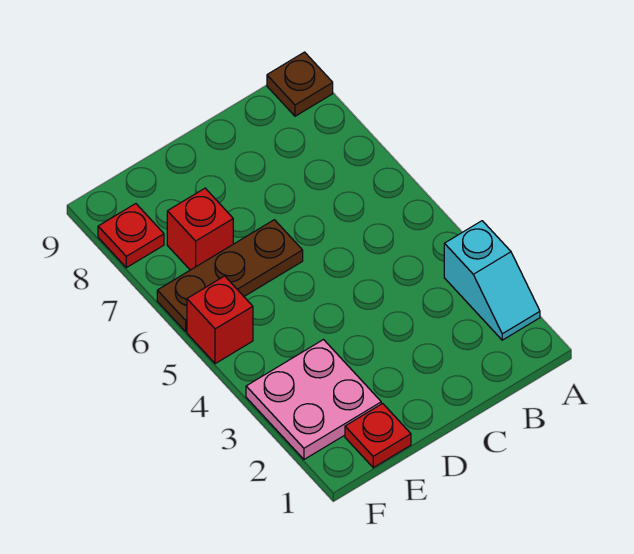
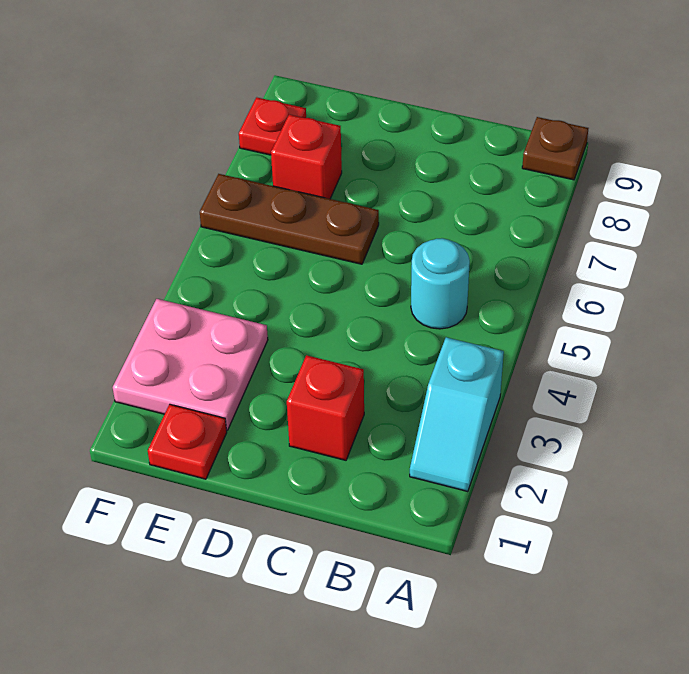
none -> cyan 1x1 round brick [411,238,470,329]
red 1x1 brick [187,276,253,364] -> red 1x1 brick moved to [287,355,364,460]

